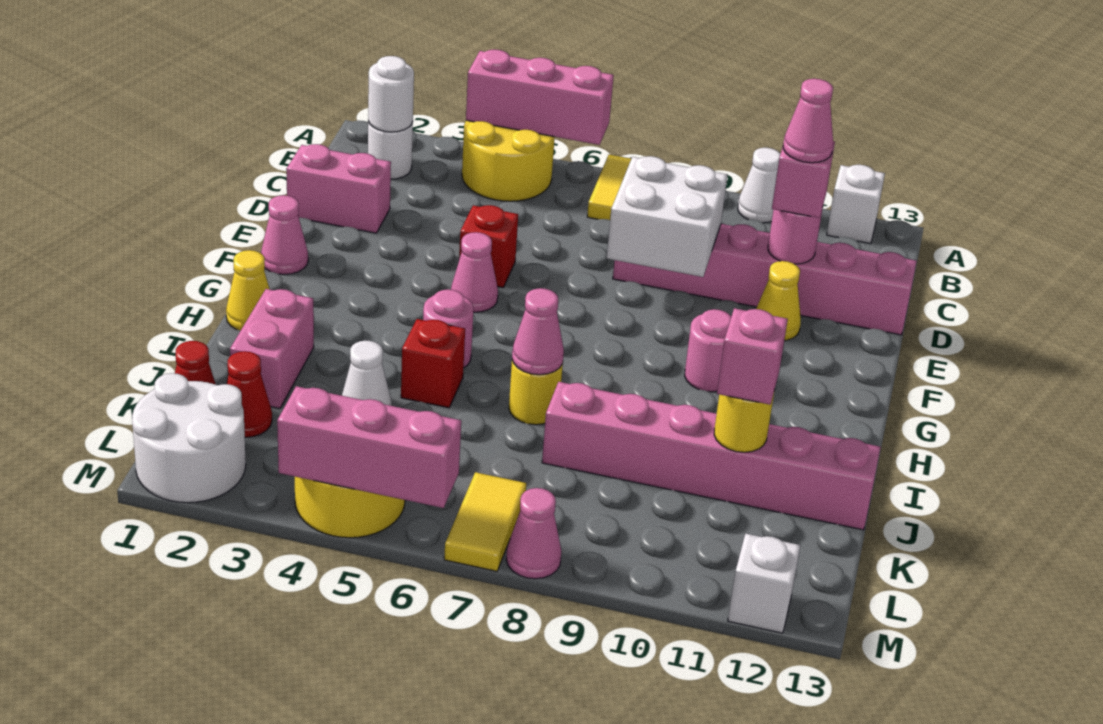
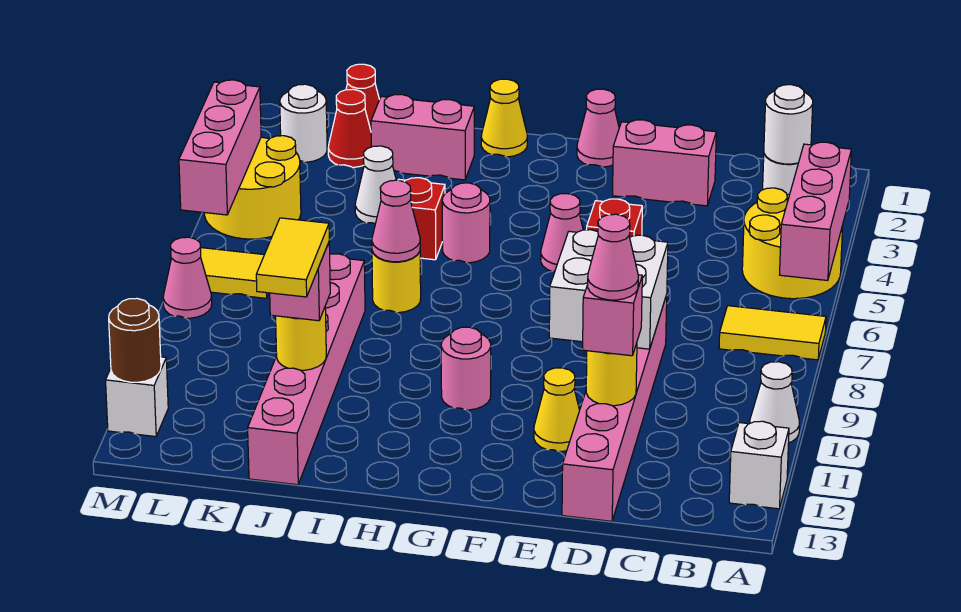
pink 1x2 brick [286,144,391,233] -> pink 1x2 brick turned to [613,120,716,206]
pink 1x1 round brick [768,208,823,264] -> yellow 1x1 round brick [586,343,637,406]
none -> yellow 1x2 tile [256,218,329,297]
white 2x2 round brick [132,373,246,503] -> white 1x1 round brick [280,84,327,162]
none -> brown 1x1 round brick [109,298,161,382]

